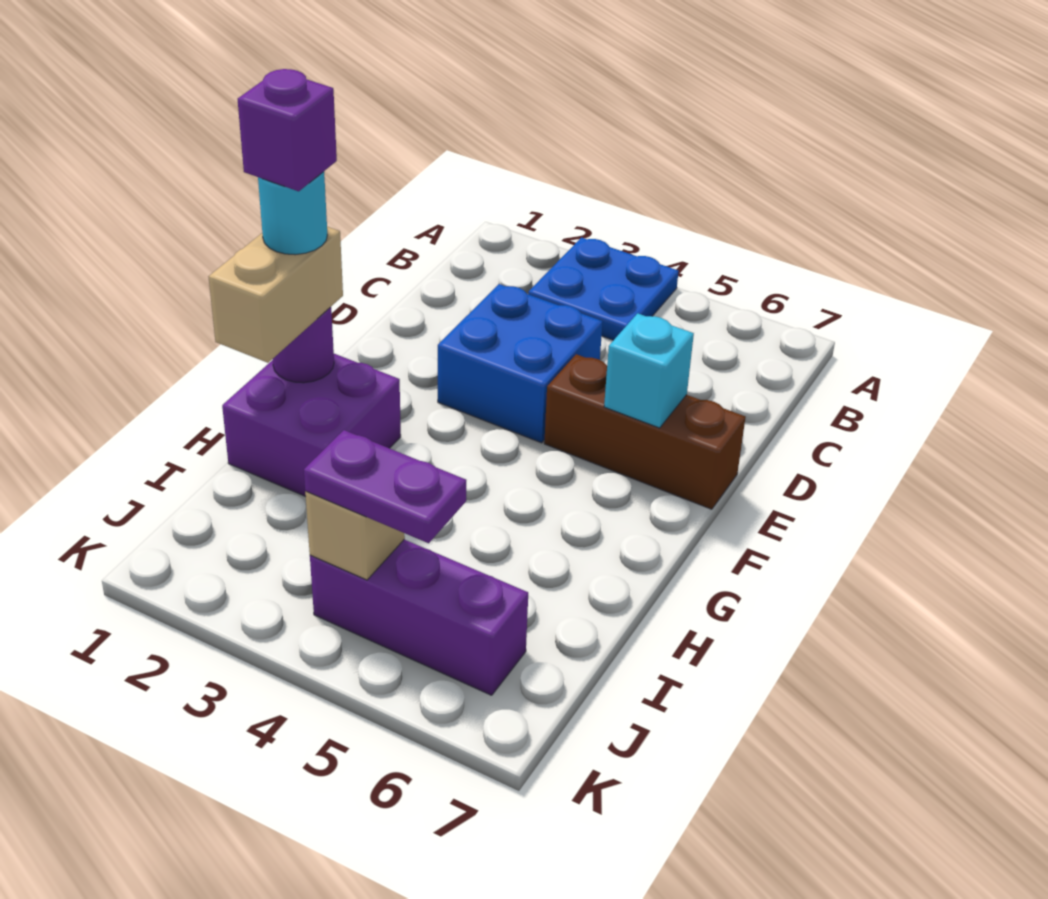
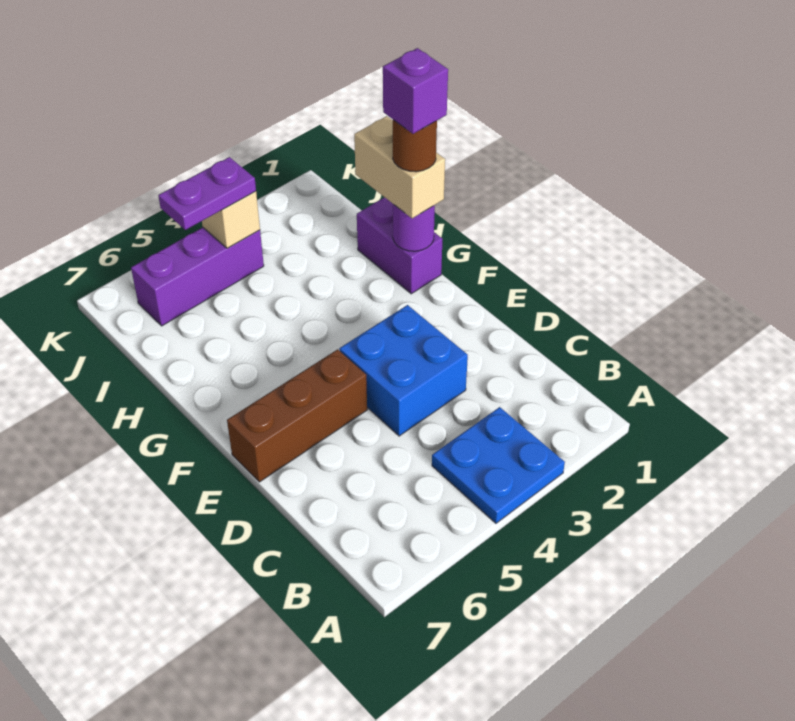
cyan 1x1 brick [604,313,694,428] -> none
purple 2x2 brick [222,354,401,497] -> purple 1x2 brick [357,197,442,294]
cyan 1x1 round brick [258,172,327,255] -> brown 1x1 round brick [393,120,437,172]

